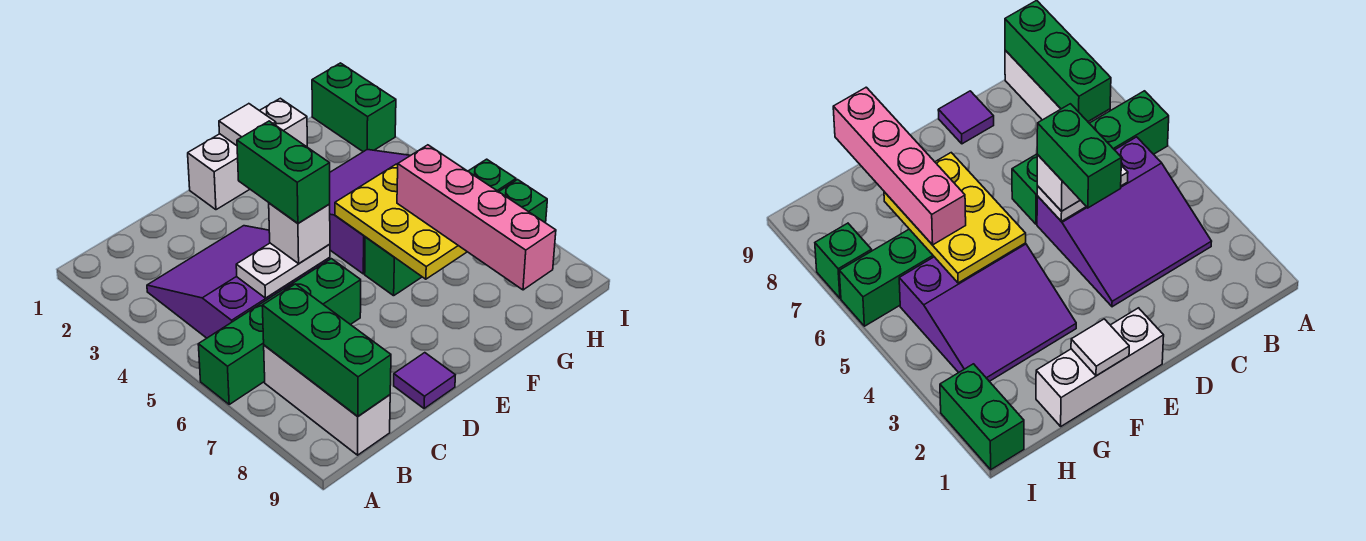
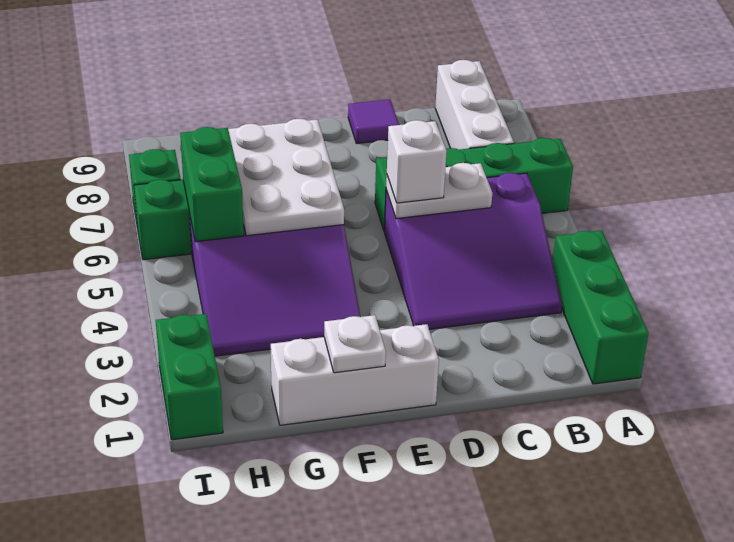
green 1x3 brick [262,284,391,416] -> green 1x3 brick moved to [553,231,649,384]
green 1x2 brick [237,121,330,223] -> green 1x2 brick moved to [180,127,244,242]
white 1x1 tile [219,104,276,146] -> white 1x1 plate [324,315,386,373]
yellow 2x3 plate [335,164,467,279] -> white 2x3 plate [228,119,344,236]
pink 1x4 brick [397,145,556,290] -> none

